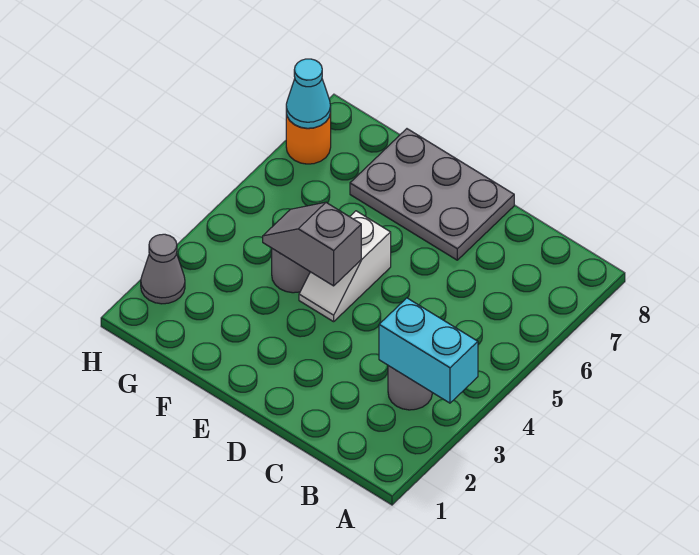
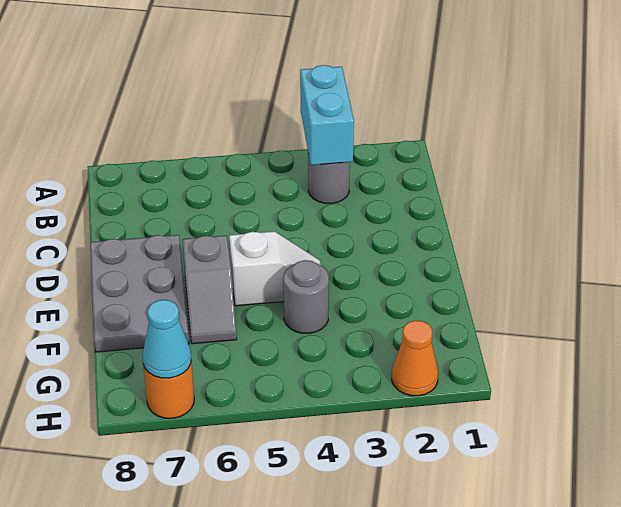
grey 1x2 slope [263,202,361,286] -> grey 1x2 slope moved to [182,235,237,344]
grey 1x1 cone [141,234,185,304] -> orange 1x1 cone [392,321,438,396]

